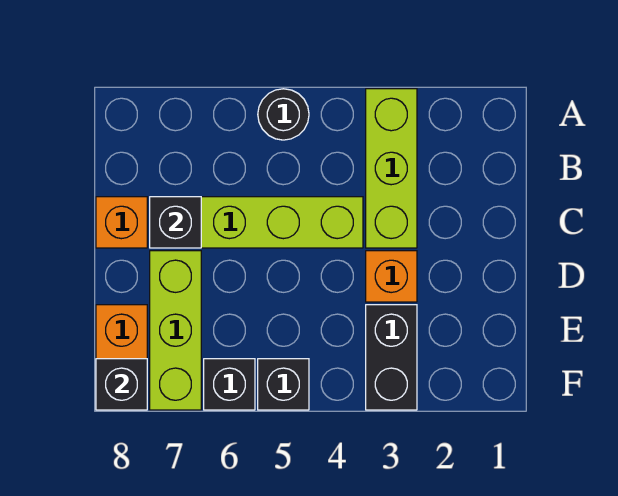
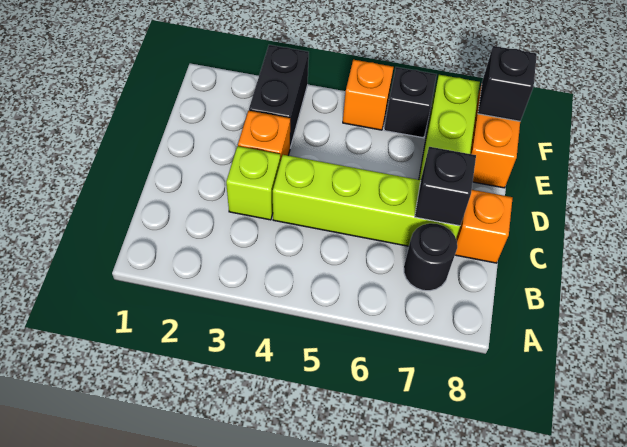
lime 1x3 brick [366,89,417,248] -> lime 1x1 brick [226,146,280,220]
black 1x1 round brick [258,89,309,140] -> black 1x1 round brick moved to [404,223,457,291]
black 1x1 brick [258,359,309,410] -> orange 1x1 brick [343,60,394,130]

